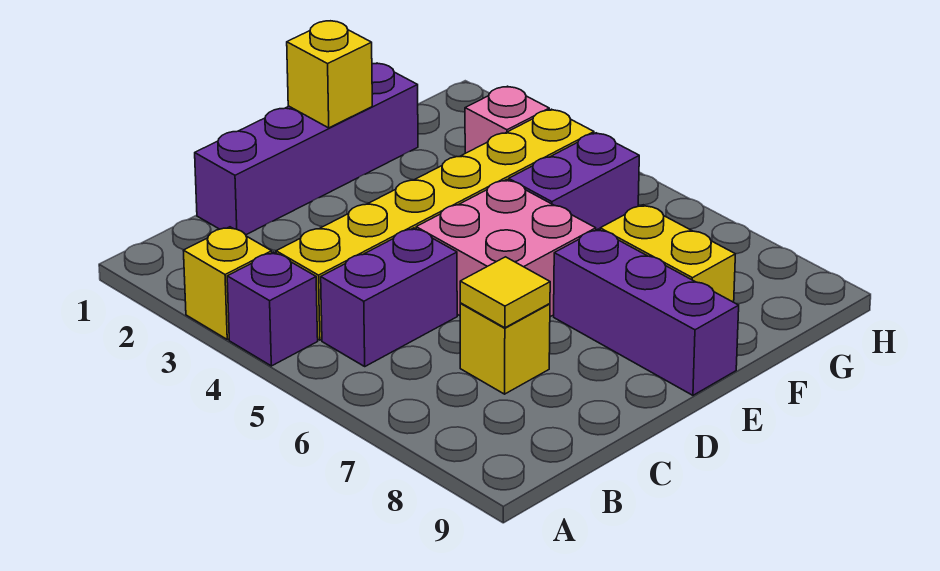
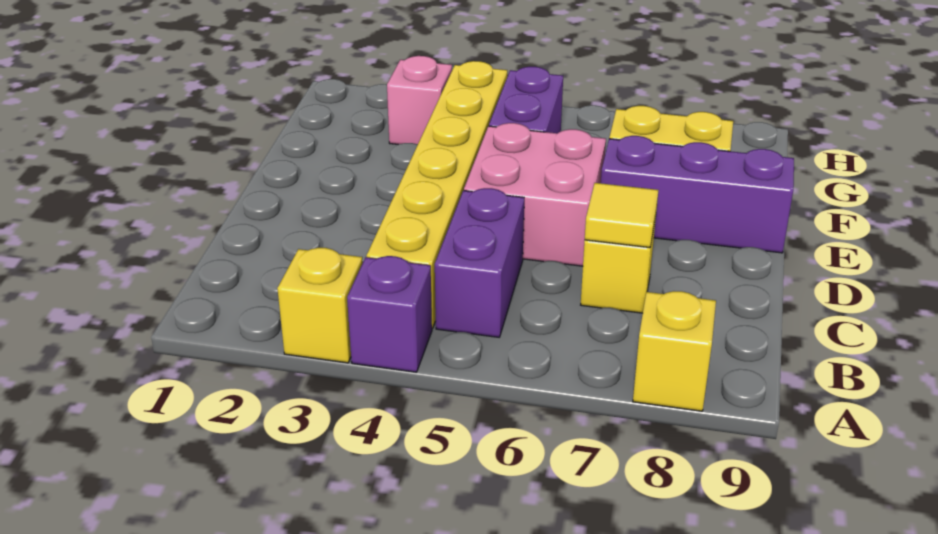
purple 1x4 brick [195,63,418,235] -> none
yellow 1x1 brick [287,21,372,128] -> yellow 1x1 brick moved to [633,291,716,411]

